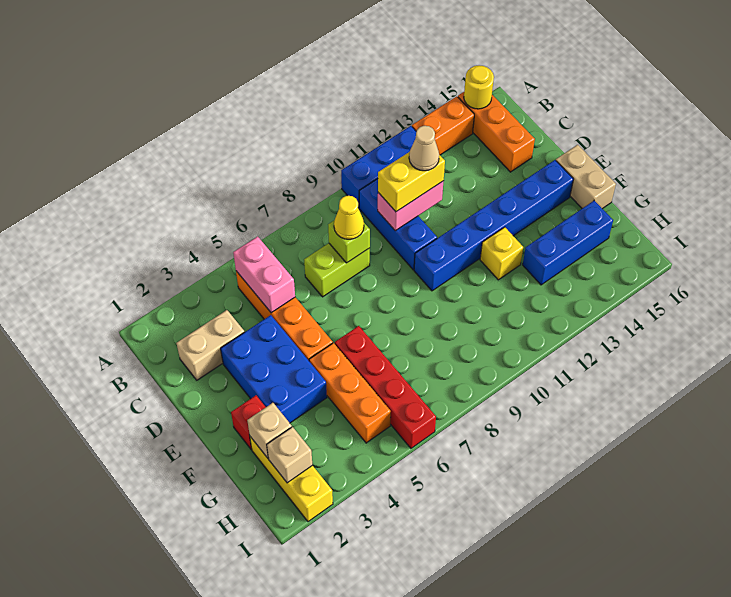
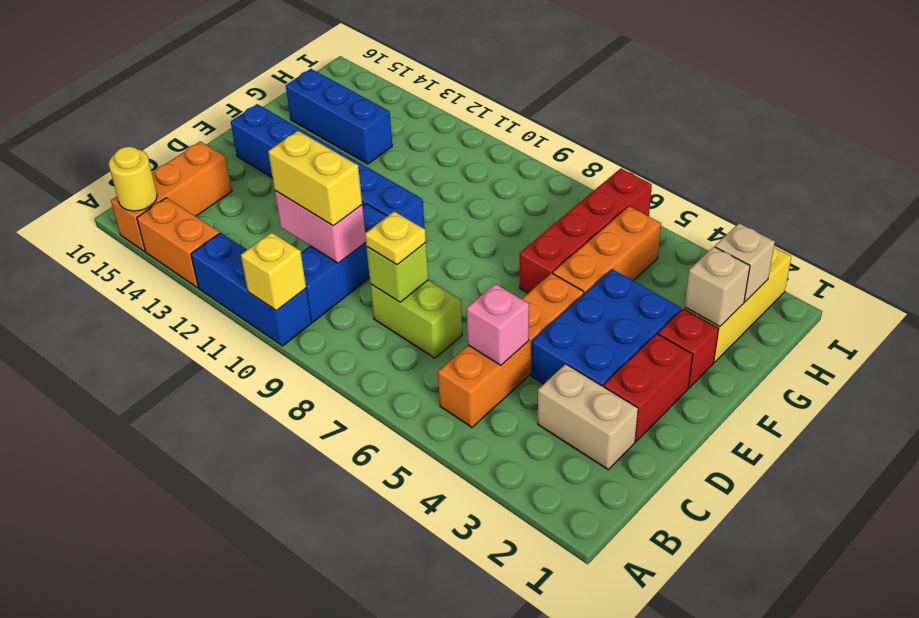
pink 1x2 brick [233,236,295,313] -> pink 1x1 brick [467,284,529,365]
yellow 1x1 cone [334,196,364,239] -> yellow 1x1 plate [365,212,426,265]
tan 1x1 cone [409,126,439,171] -> none
none -> red 1x2 brick [604,334,693,441]
tan 1x2 brick [556,145,616,209] -> none
yellow 1x1 brick [480,227,523,280] -> yellow 1x1 brick moved to [241,233,306,311]

